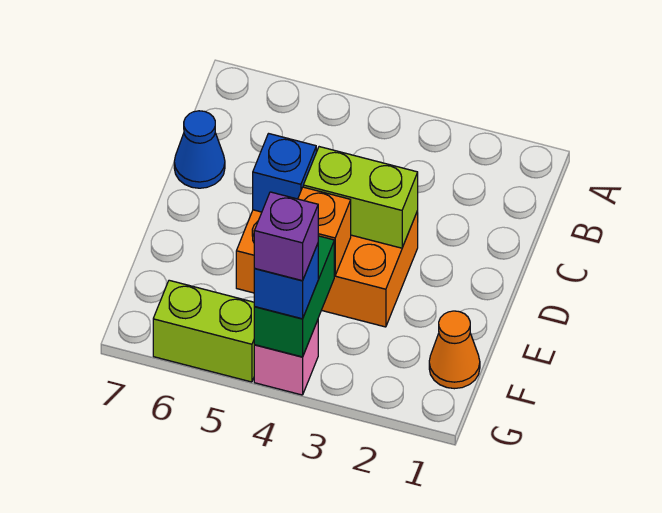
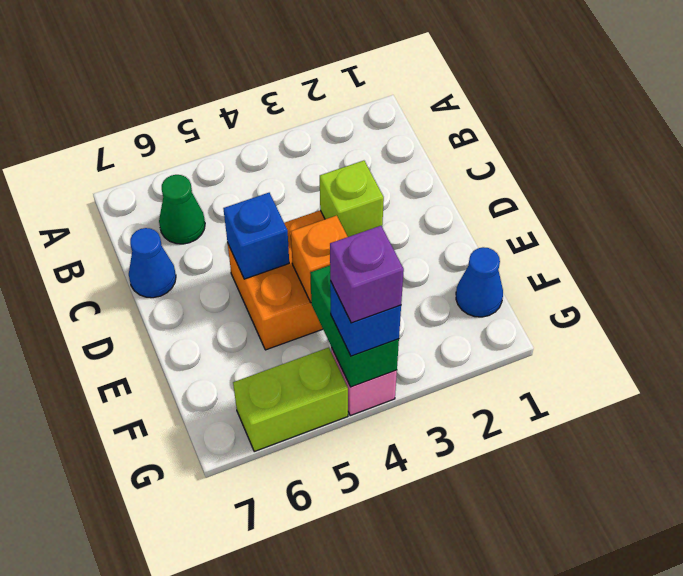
none -> green 1x1 cone [159,175,205,244]
lime 1x2 brick [303,147,418,248] -> lime 1x1 brick [320,161,384,237]
orange 1x1 cone [429,311,480,389] -> blue 1x1 cone [456,247,503,317]

